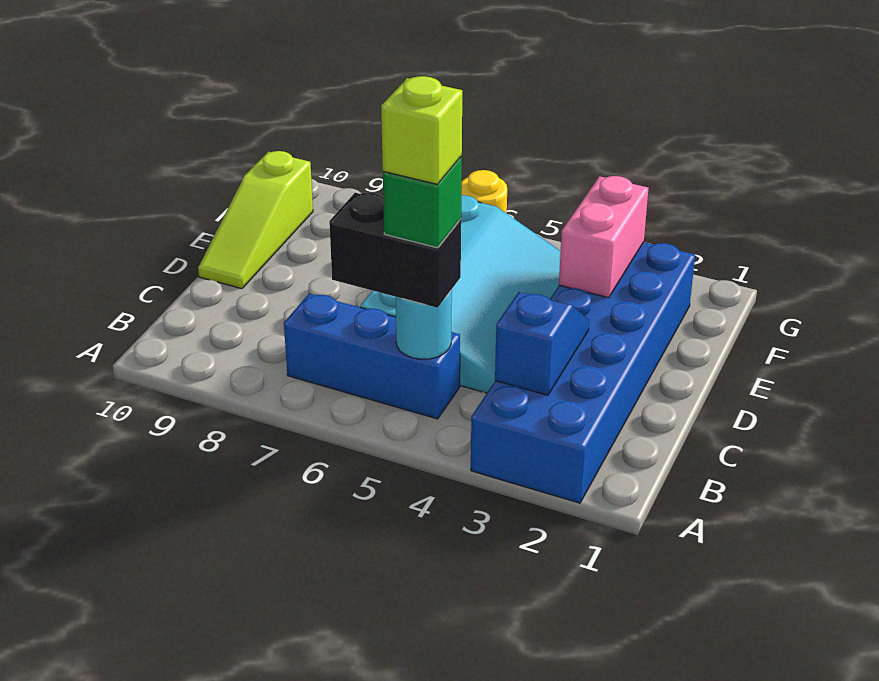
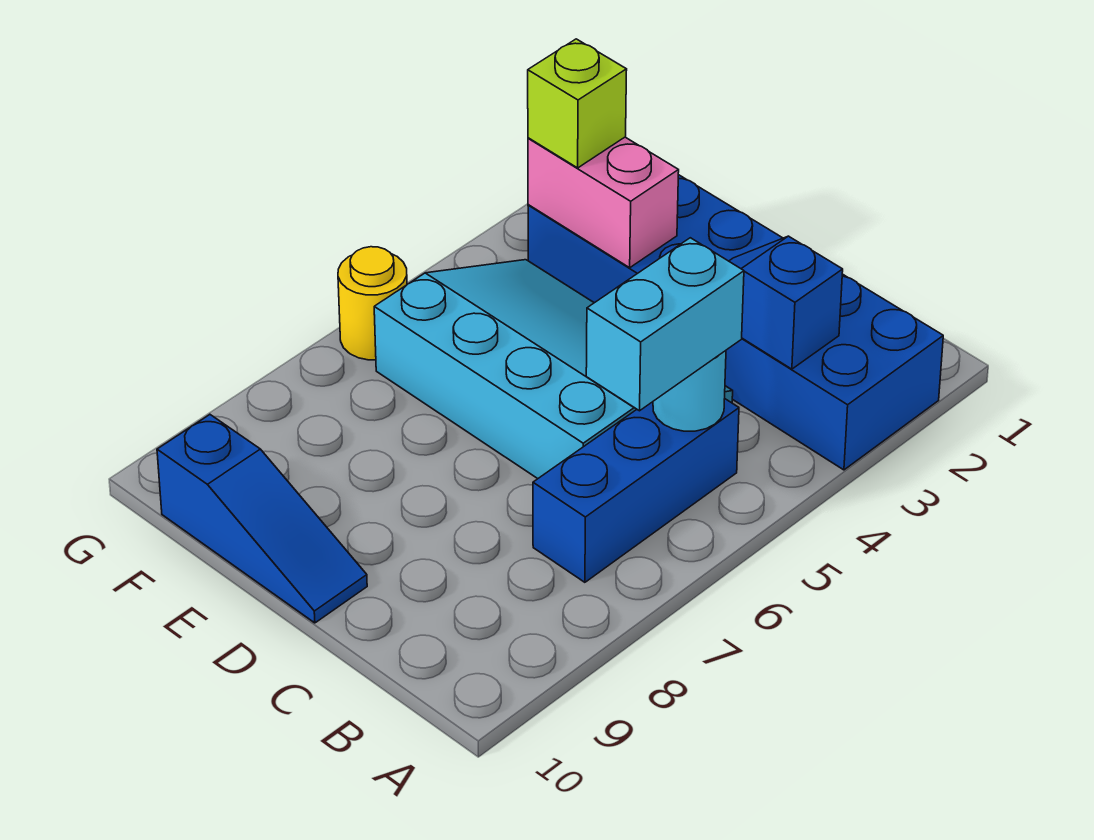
black 1x2 brick [329,192,461,308] -> cyan 1x2 brick [586,238,744,411]
green 1x1 brick [383,156,462,248] -> none
lime 1x1 brick [381,76,462,184] -> lime 1x1 brick moved to [528,39,627,168]
lime 1x3 slope [198,151,313,289] -> blue 1x3 slope [157,415,367,623]

